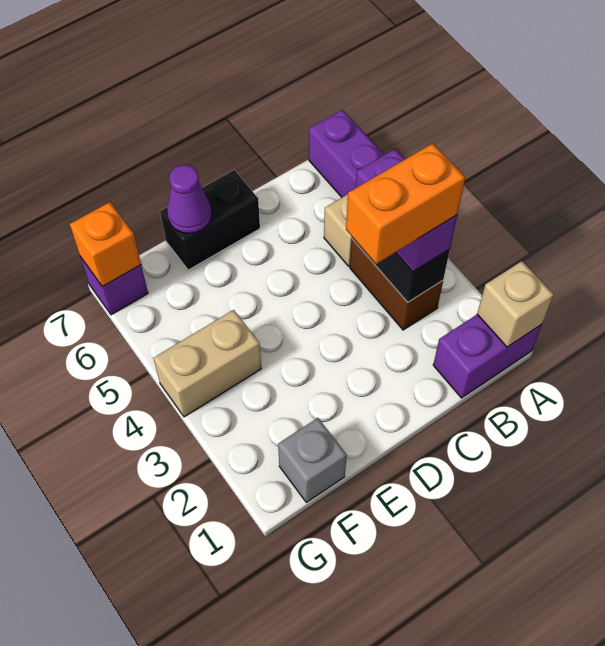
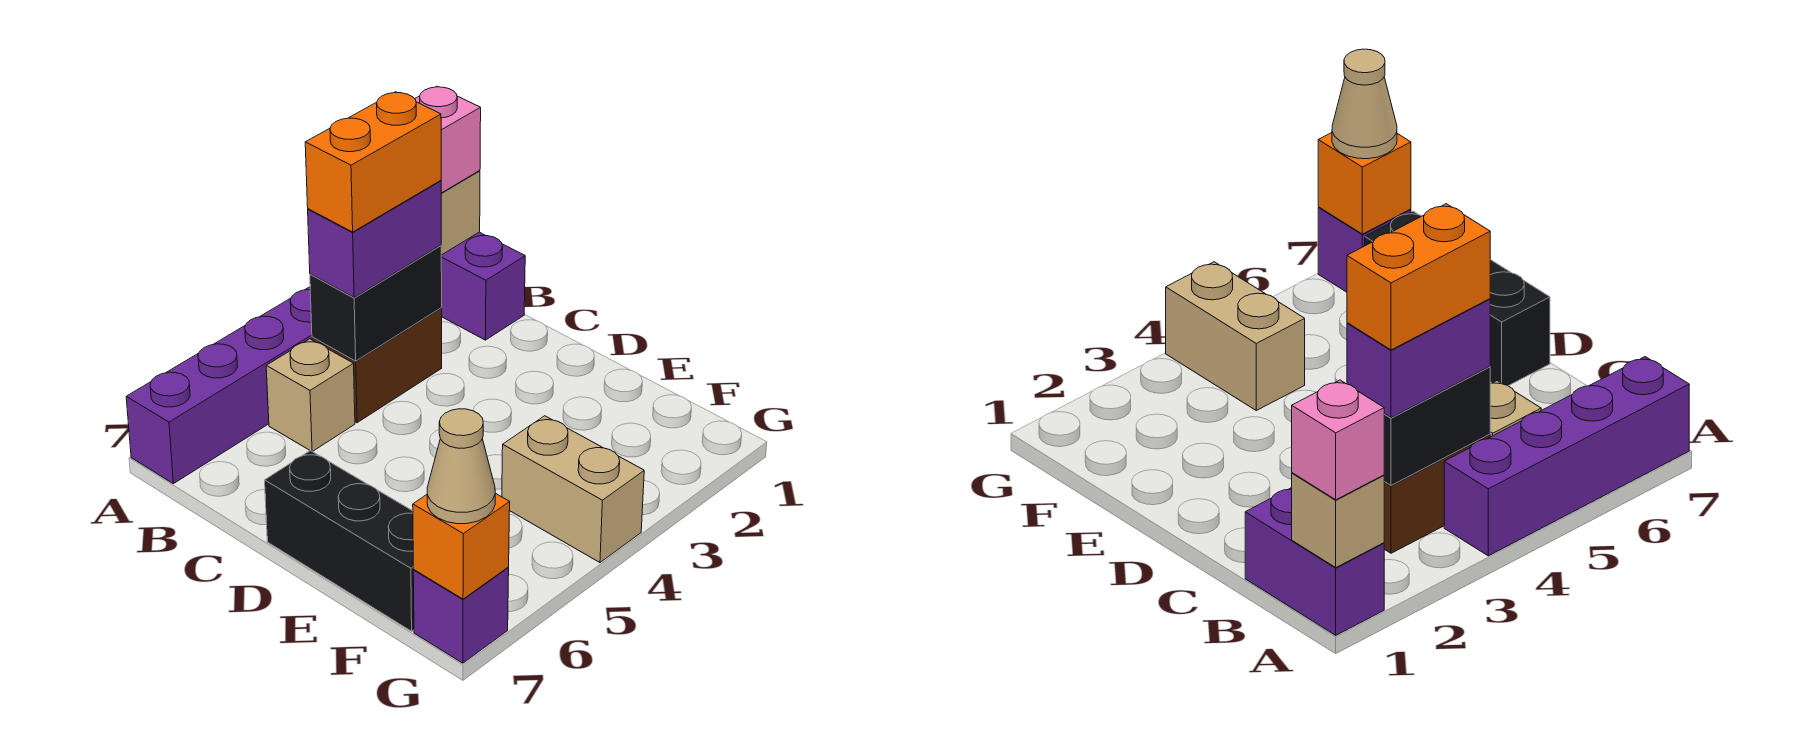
none -> pink 1x1 brick [415,86,481,193]
orange 1x2 brick [346,143,465,264] -> orange 1x2 brick turned to [305,92,441,232]
black 1x2 brick [160,170,260,270] -> black 1x3 brick [265,451,414,631]
purple 1x1 cone [167,165,212,233] -> none
grey 1x1 brick [278,418,347,502] -> none
none -> tan 1x1 cone [427,409,495,524]

